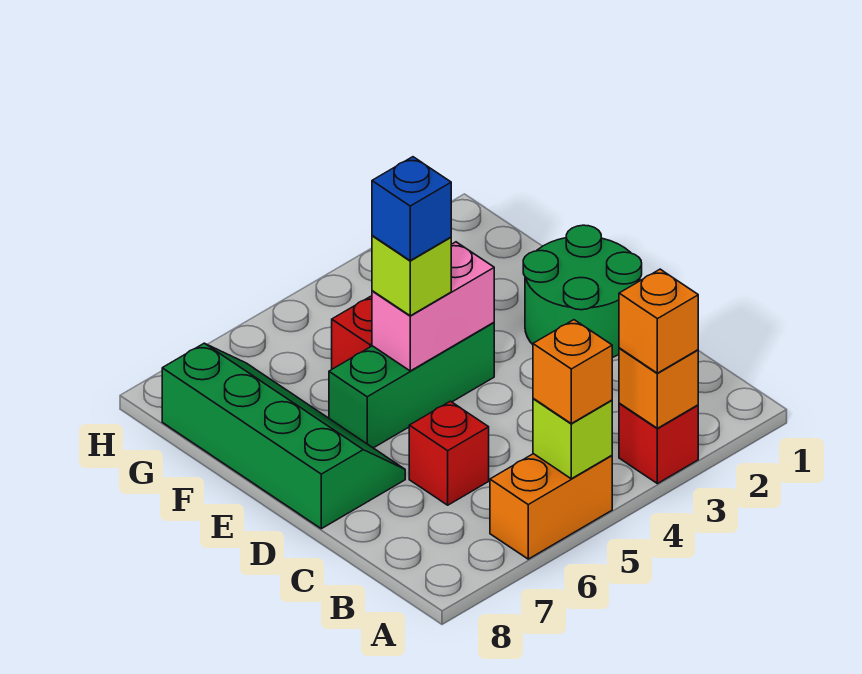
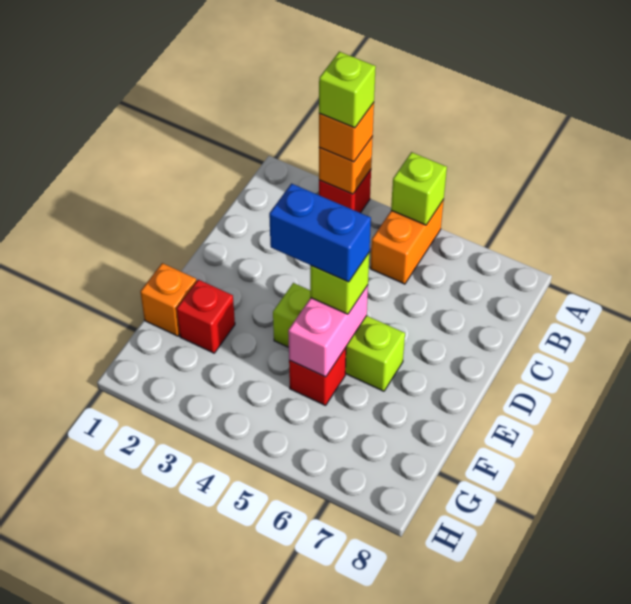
none -> lime 1x1 brick [319,52,376,128]
orange 1x2 brick [490,454,612,559] -> orange 1x2 brick turned to [370,200,444,284]
orange 1x1 brick [533,320,612,423] -> orange 1x1 brick moved to [140,263,197,336]
red 1x1 brick [409,401,489,505] -> red 1x1 brick moved to [177,280,235,353]
green 2x2 round brick [523,225,642,357] -> none
green 2x4 slope [162,343,405,529] -> none
green 1x3 brick [329,322,494,448] -> lime 1x3 brick [273,283,405,391]
pink 1x2 brick [372,242,494,371] -> pink 1x2 brick turned to [288,285,368,377]
blue 1x1 brick [372,157,451,260] -> blue 1x2 brick [269,184,371,282]

